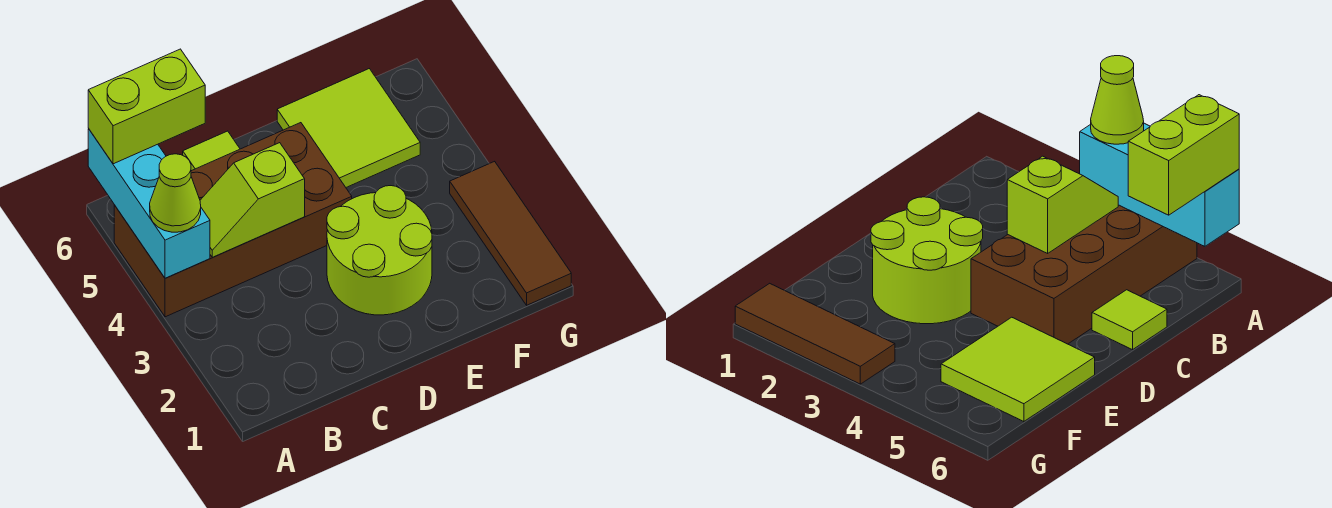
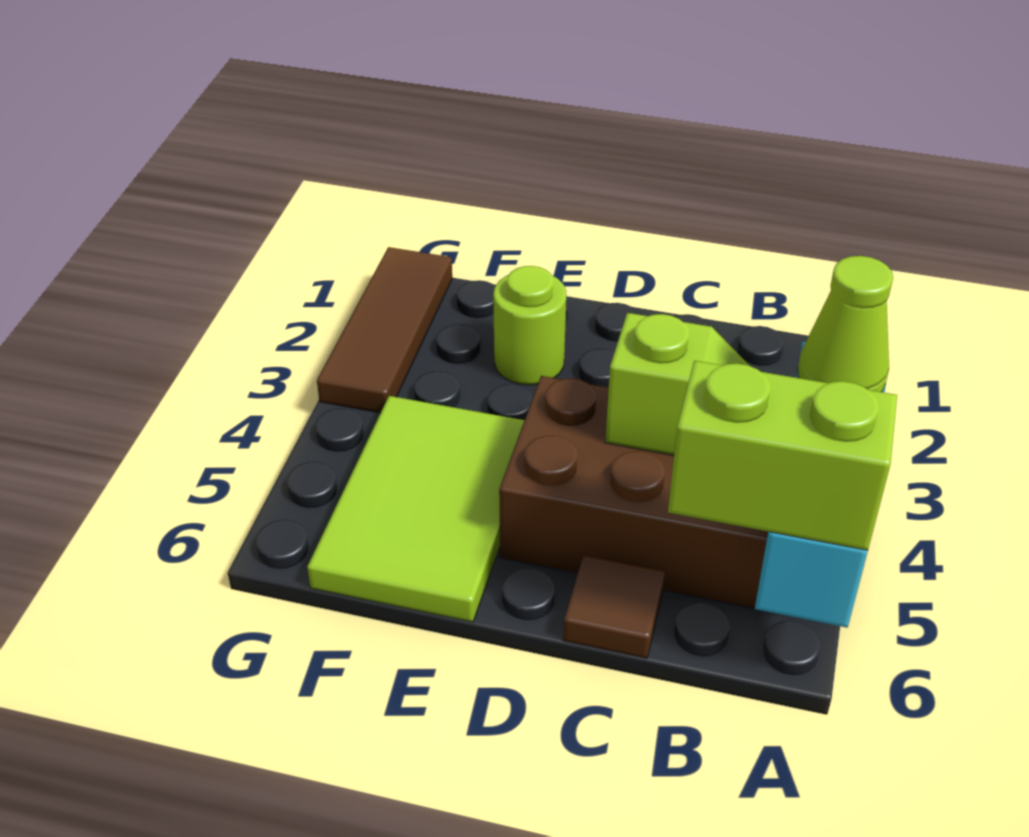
lime 1x1 tile [183,131,240,171] -> brown 1x1 tile [563,556,665,658]
lime 2x2 round brick [327,186,432,315] -> lime 1x1 round brick [493,266,566,385]
lime 2x2 tile [277,69,420,187] -> lime 2x3 tile [307,396,525,622]

